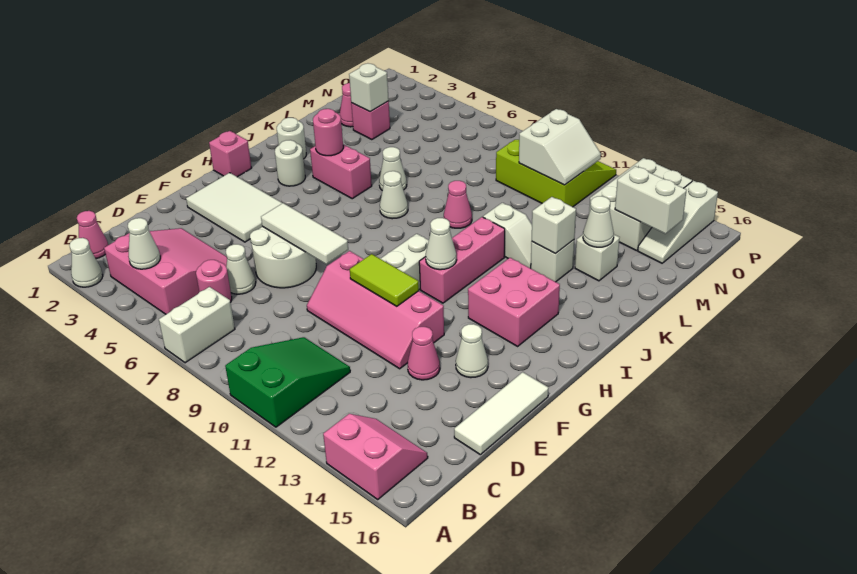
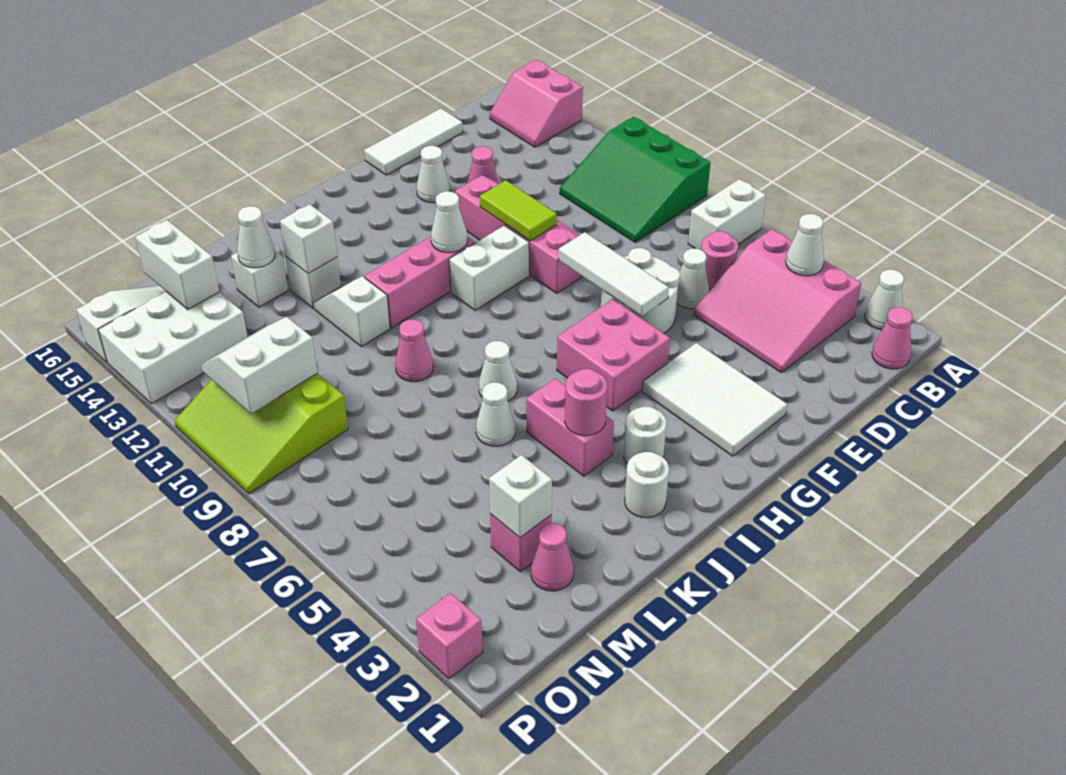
green 2x3 slope [225,337,350,427] -> green 3x3 slope [559,117,711,242]
pink 1x1 brick [209,131,251,177] -> pink 1x1 brick moved to [416,593,483,679]
pink 2x2 brick [468,258,560,346] -> pink 2x2 brick moved to [557,299,670,411]

